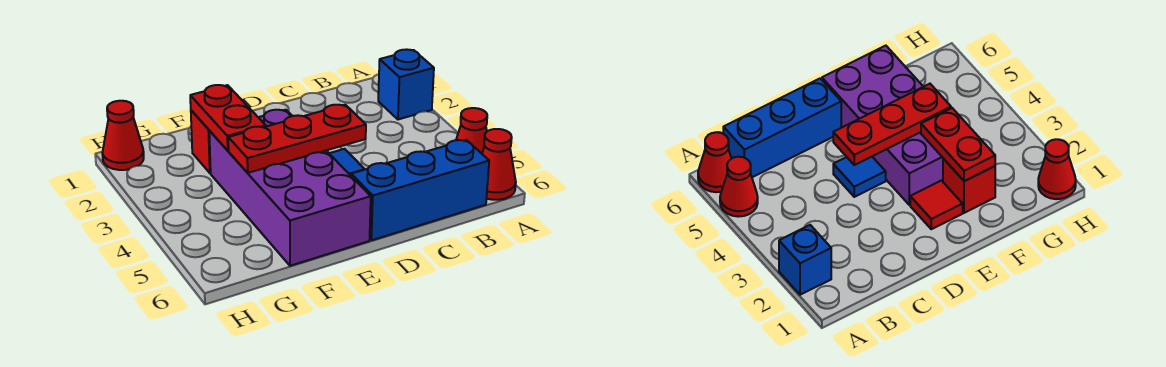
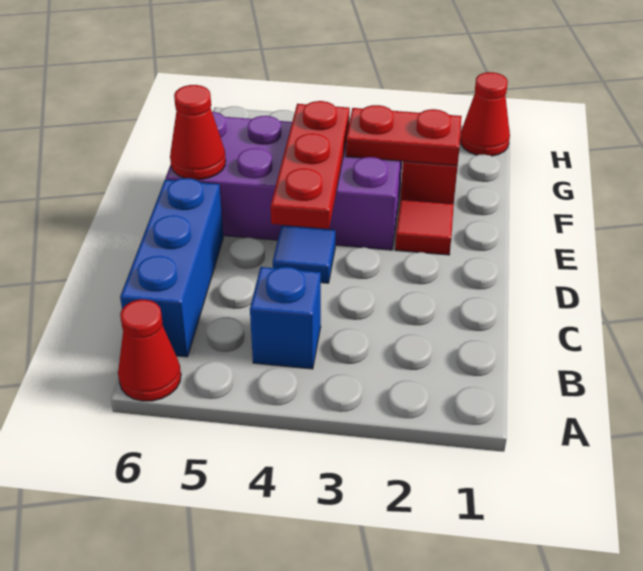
blue 1x1 brick [378,49,434,119] -> blue 1x1 brick moved to [250,267,321,369]
red 1x1 cone [456,108,487,153] -> red 1x1 cone moved to [170,85,226,180]

